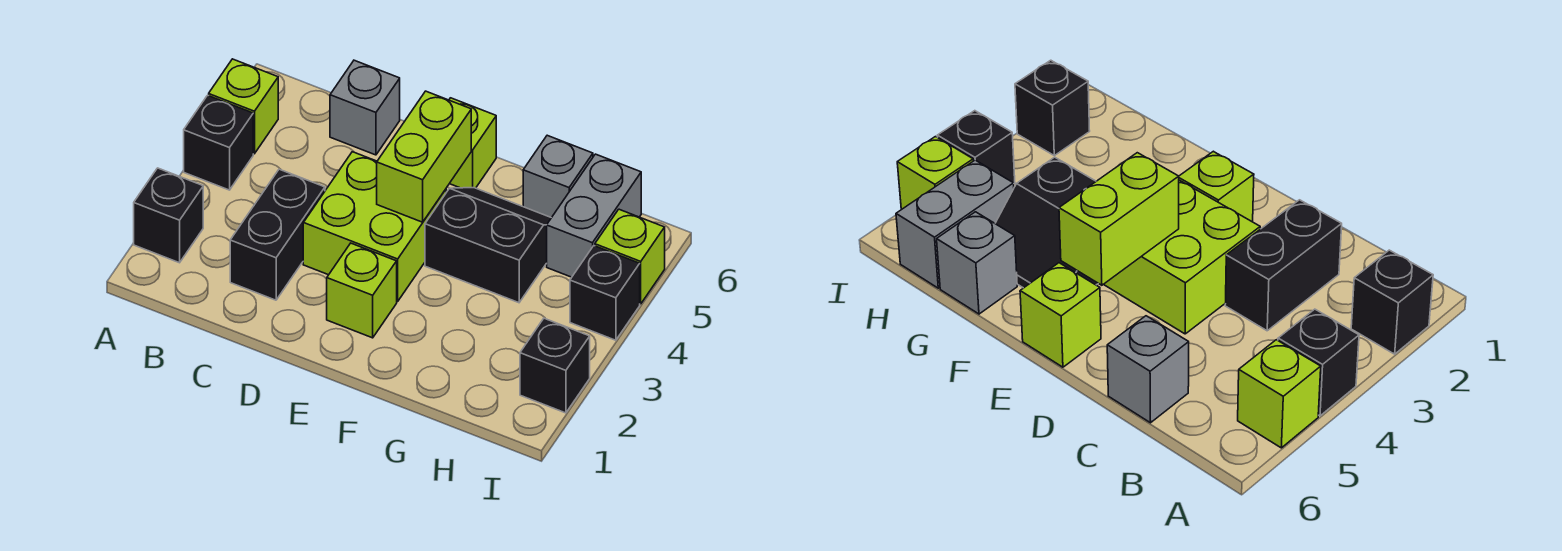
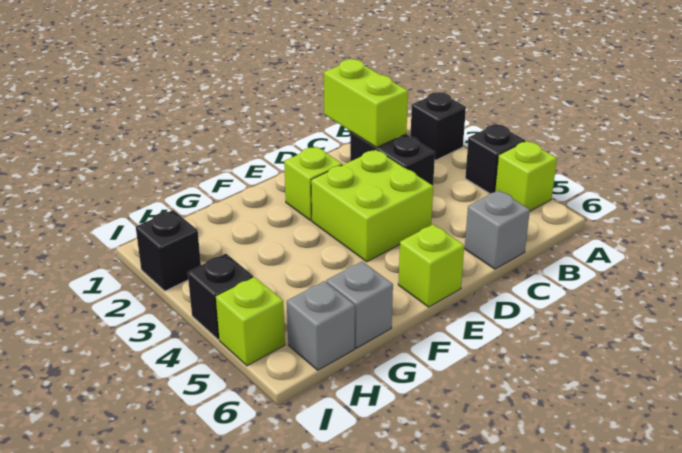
lime 1x2 brick [377,91,471,222] -> lime 1x2 brick moved to [324,59,408,147]
black 2x2 slope [425,188,551,303] -> none
grey 1x2 brick [547,154,641,277] -> grey 1x1 brick [287,281,355,370]

